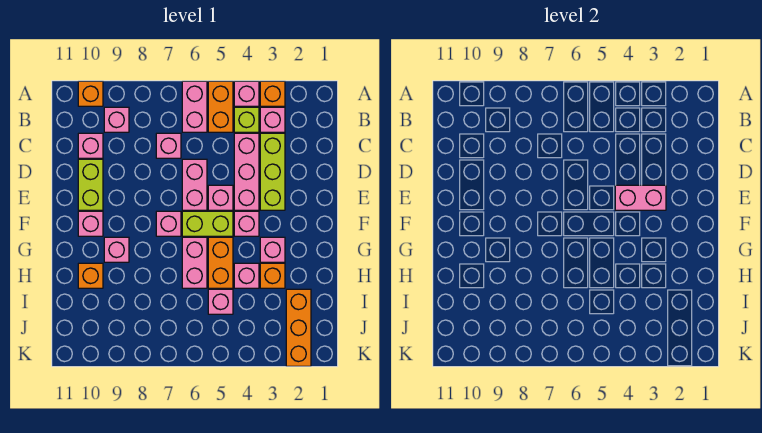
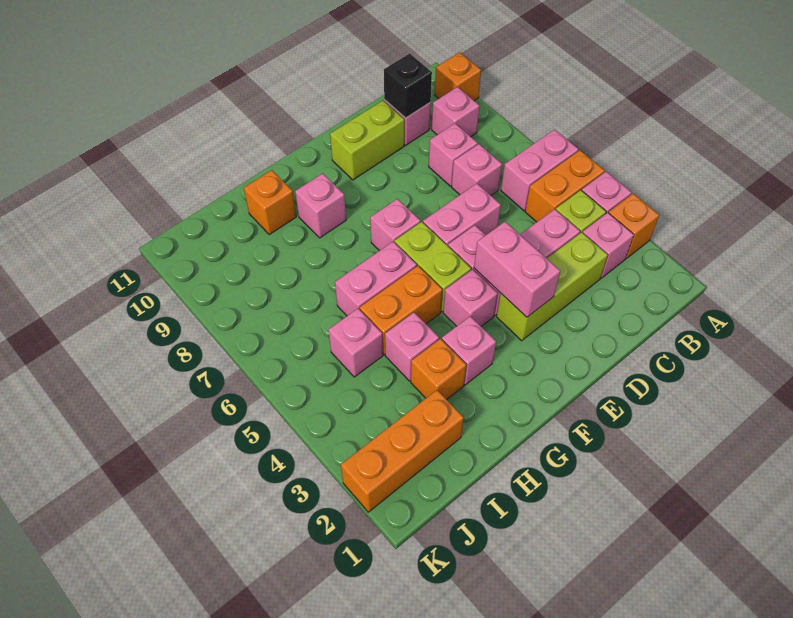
none -> black 1x1 brick [384,54,432,118]
pink 1x1 brick [78,211,103,236] -> pink 1x1 brick moved to [429,123,478,186]

